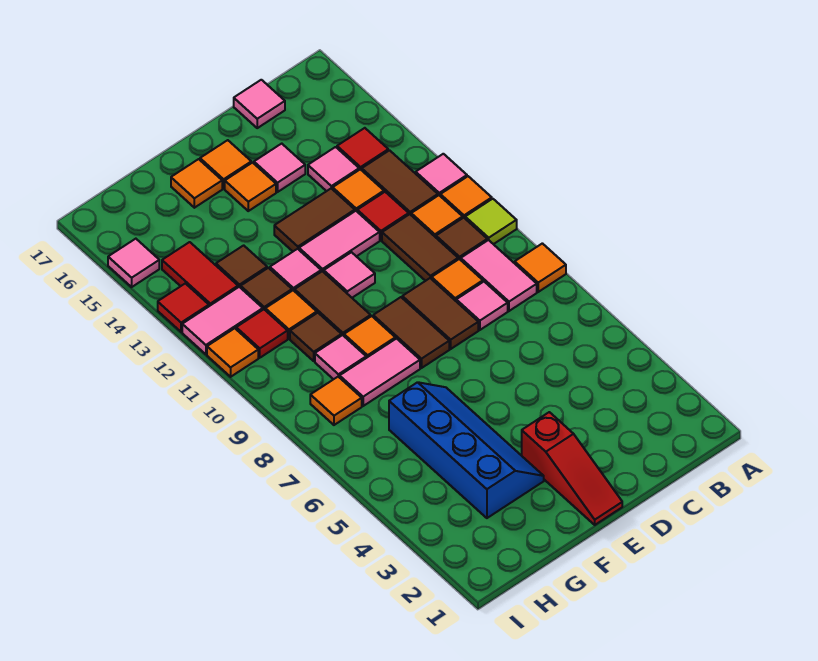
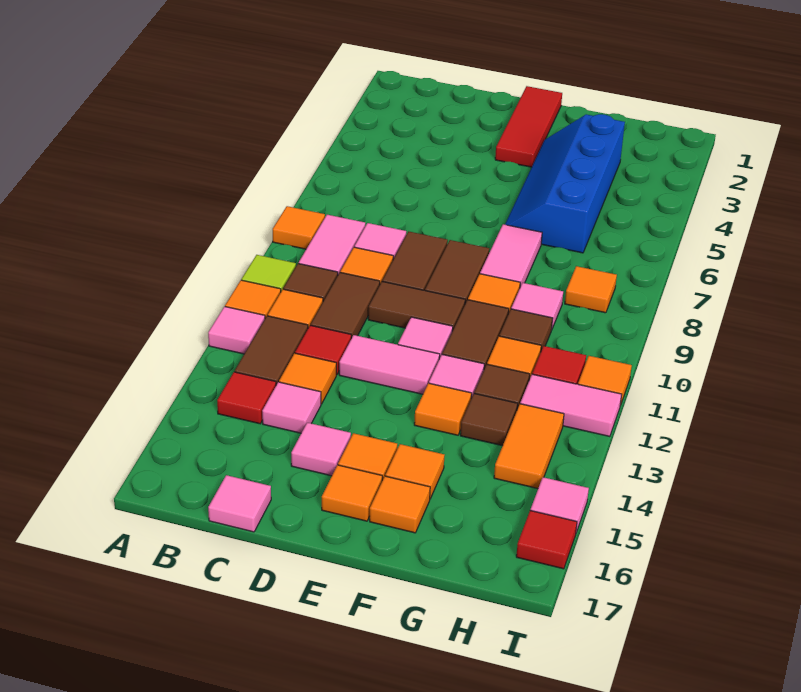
brown 1x2 tile [274,188,355,251] -> brown 1x2 tile moved to [368,282,465,331]
red 1x3 slope [522,412,622,525] -> red 1x3 tile [495,86,562,167]
pink 1x2 tile [340,339,420,406] -> pink 1x2 tile turned to [480,224,542,287]
none -> orange 1x1 tile [414,383,472,435]
none -> orange 1x1 tile [385,444,444,499]
red 1x2 tile [162,242,238,306] -> orange 1x2 tile [494,404,564,489]
red 1x1 tile [158,283,209,332] -> red 1x1 tile moved to [516,511,577,569]

